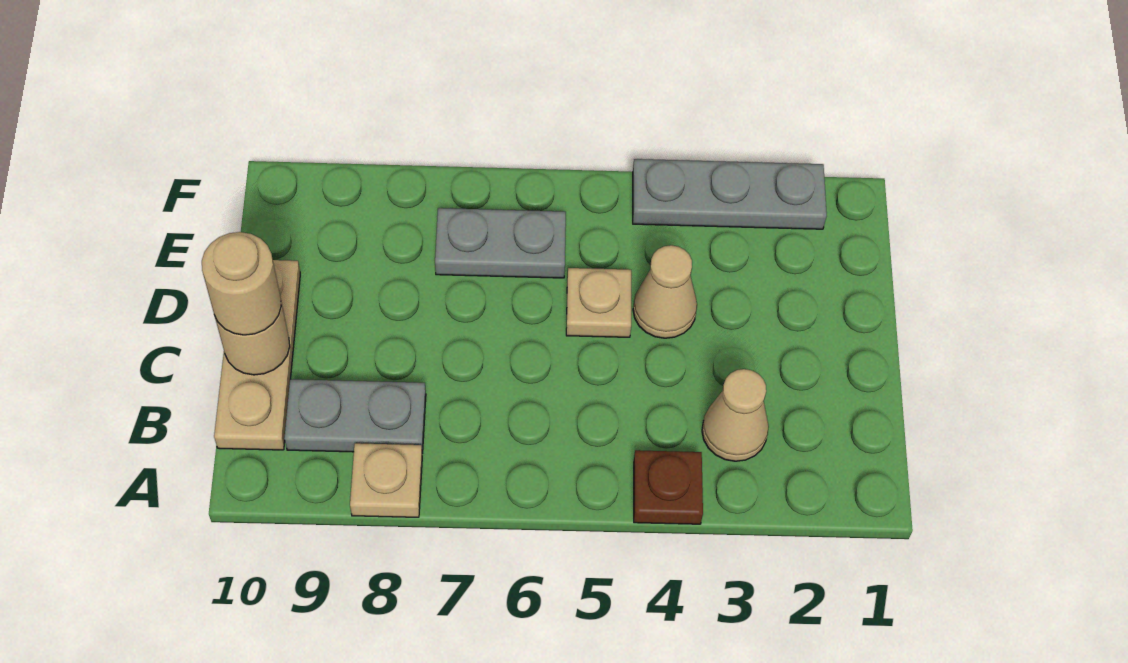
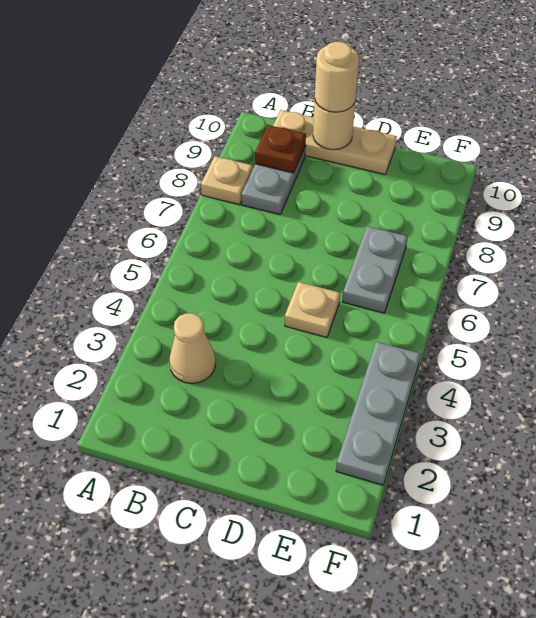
brown 1x1 plate [634,450,703,524] -> brown 1x1 plate moved to [255,125,306,173]
tan 1x1 cone [633,245,697,338] -> none

